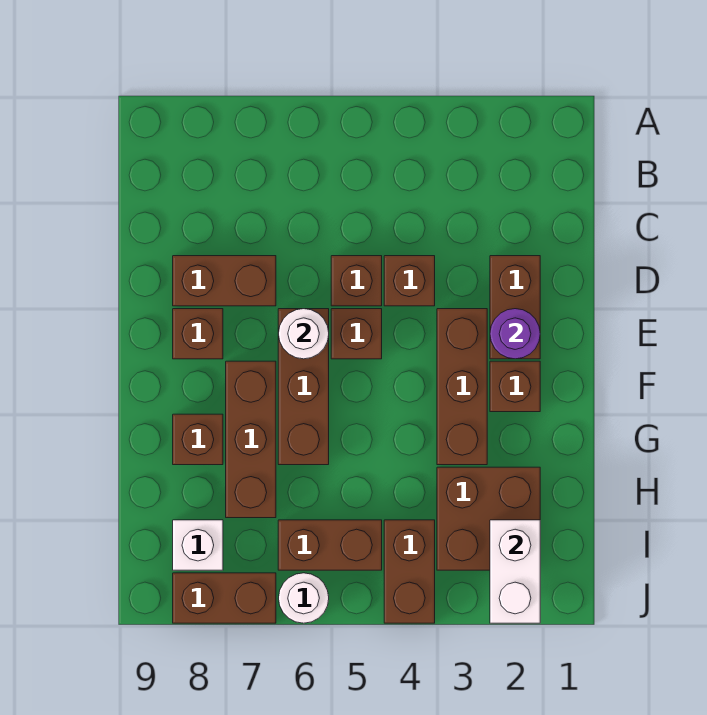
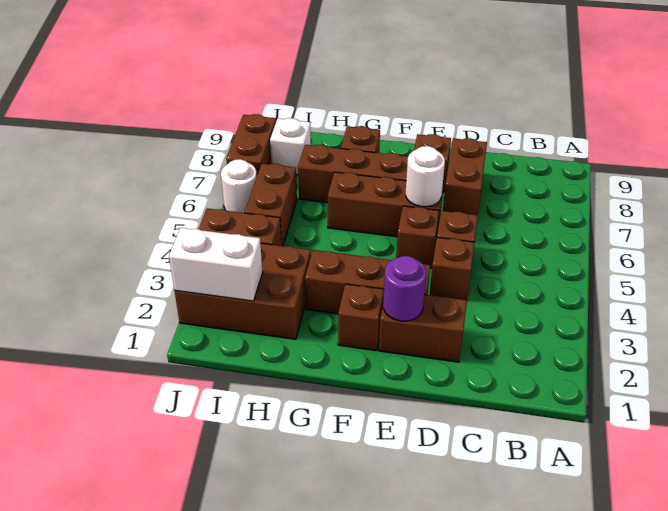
brown 2x2 brick [437,467,540,570] -> brown 2x3 brick [175,243,311,339]

